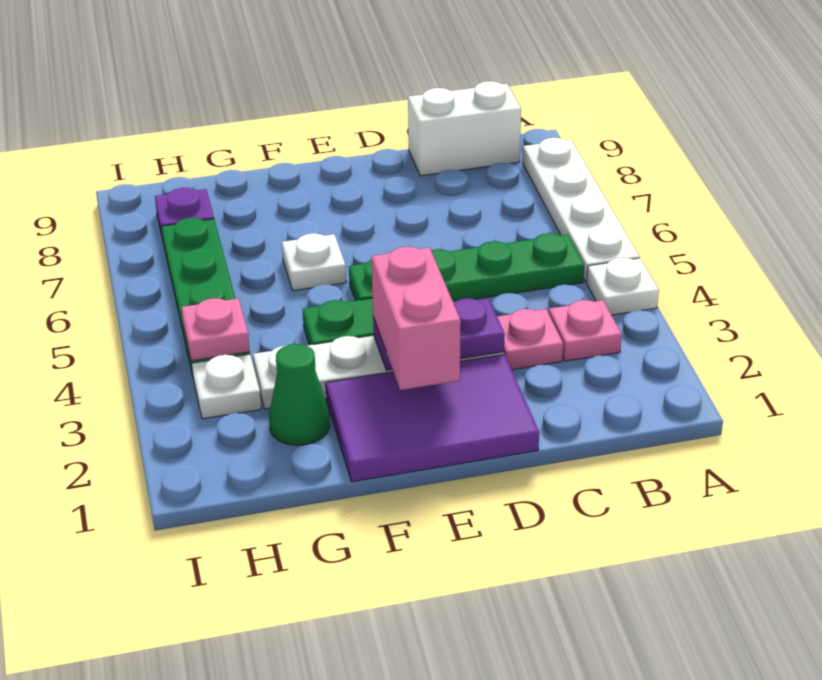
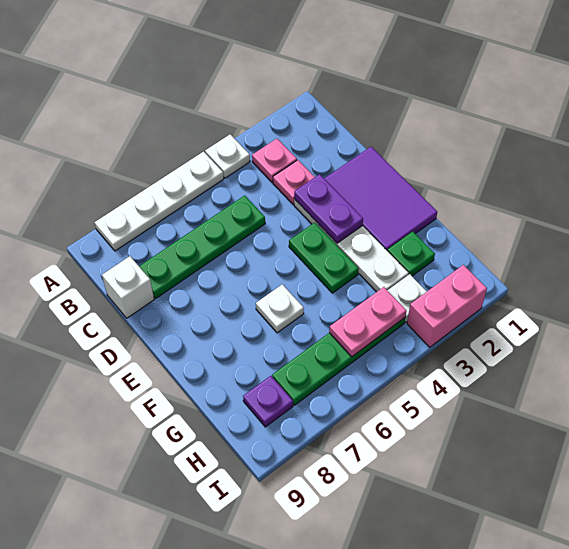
green 1x4 plate [349,233,584,302] -> green 1x4 plate turned to [139,196,265,298]
white 1x2 brick [408,81,521,176] -> white 1x1 brick [102,256,154,318]
pink 1x2 brick [371,247,461,390] -> pink 1x2 brick moved to [407,265,487,347]
green 1x1 cone [269,344,330,445] -> green 1x1 plate [388,232,435,276]
pink 1x1 plate [181,298,250,361] -> pink 1x2 plate [329,287,407,357]

